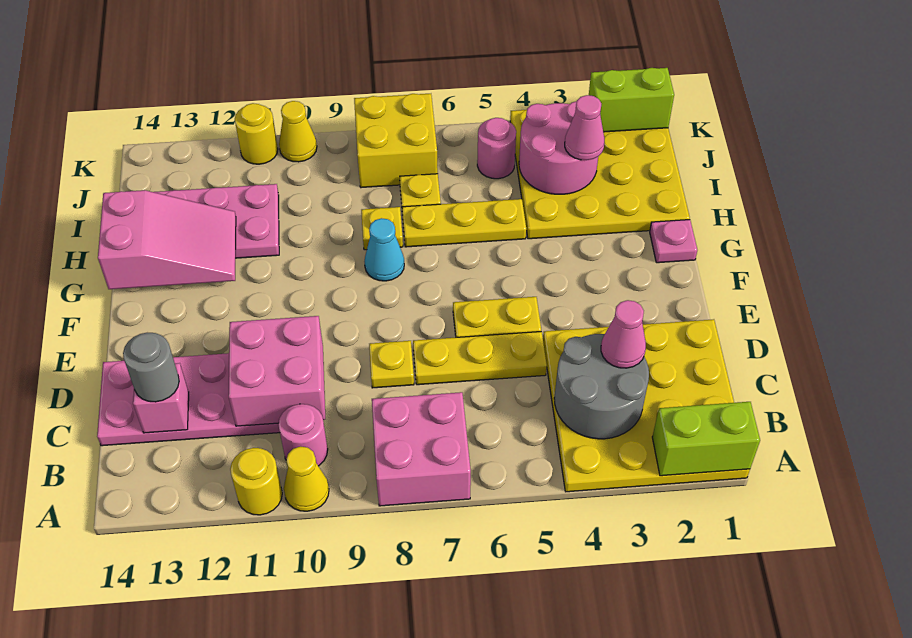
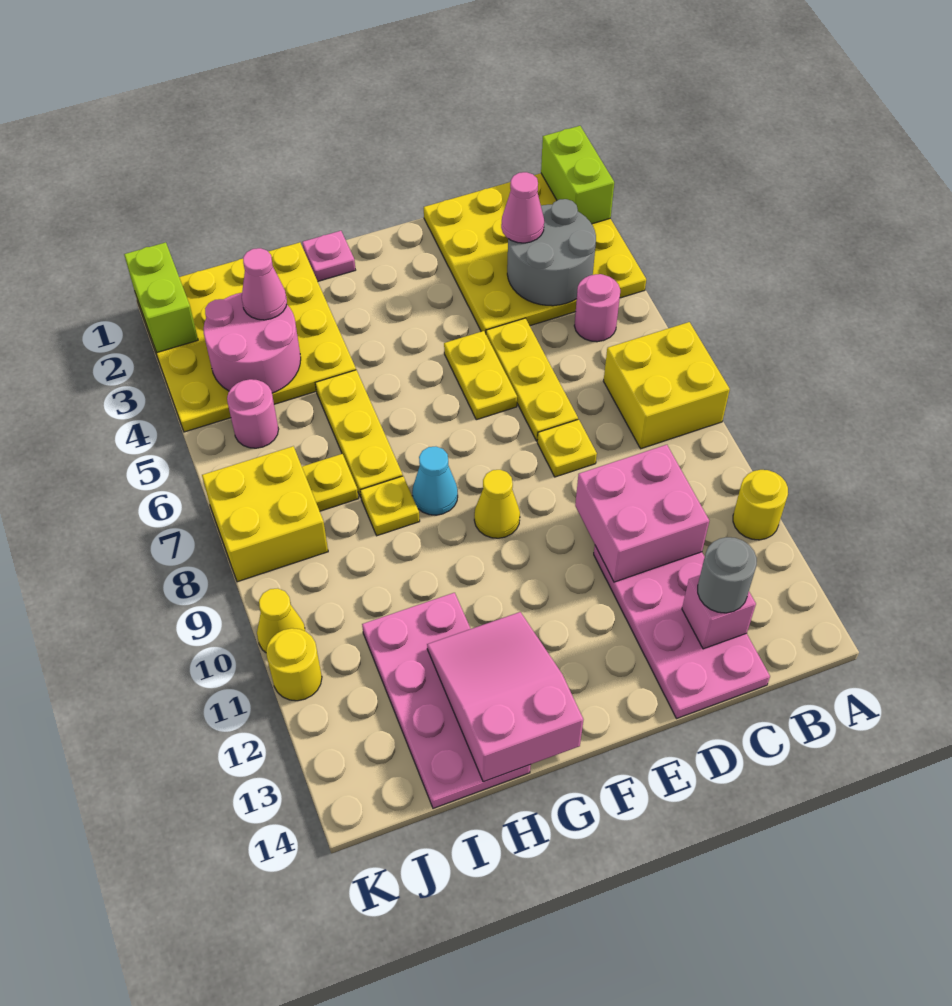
pink 2x2 brick [372,392,471,506] -> yellow 2x2 brick [604,322,730,449]
yellow 1x1 cone [284,446,329,511] -> yellow 1x1 cone moved to [474,470,520,538]
pink 1x1 round brick [278,404,328,466] -> pink 1x1 round brick moved to [574,274,620,342]

